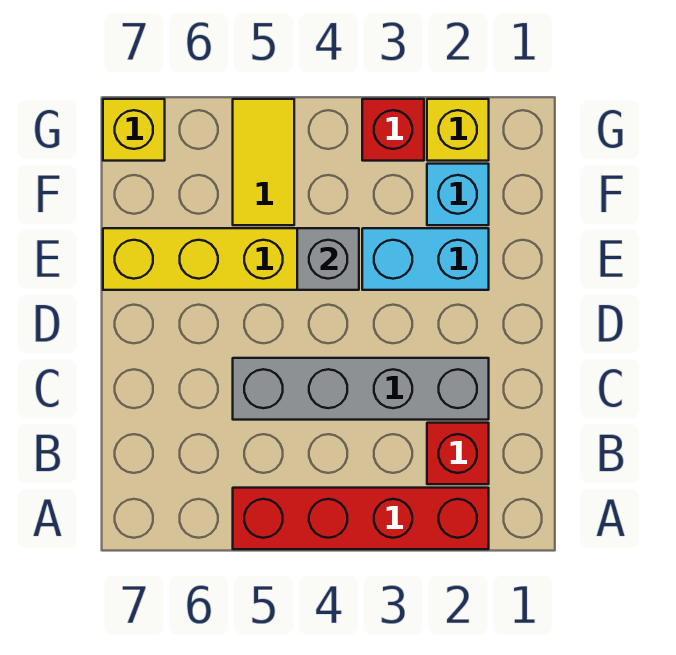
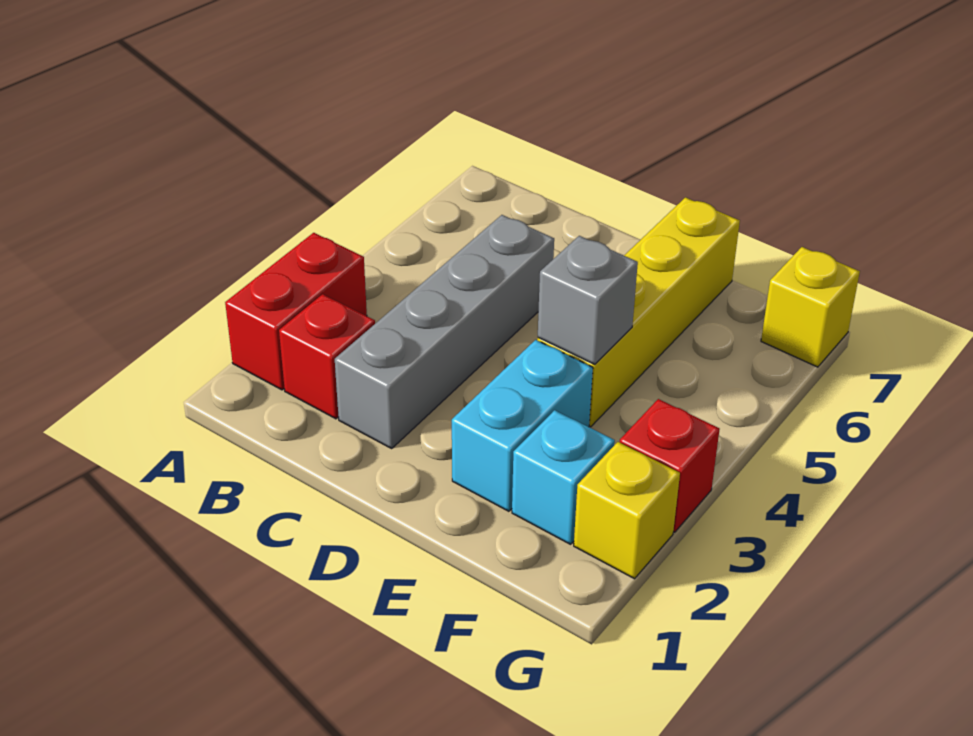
red 1x4 brick [233,488,489,549] -> red 1x2 brick [225,233,367,390]
yellow 1x2 tile [233,99,294,225] -> none

